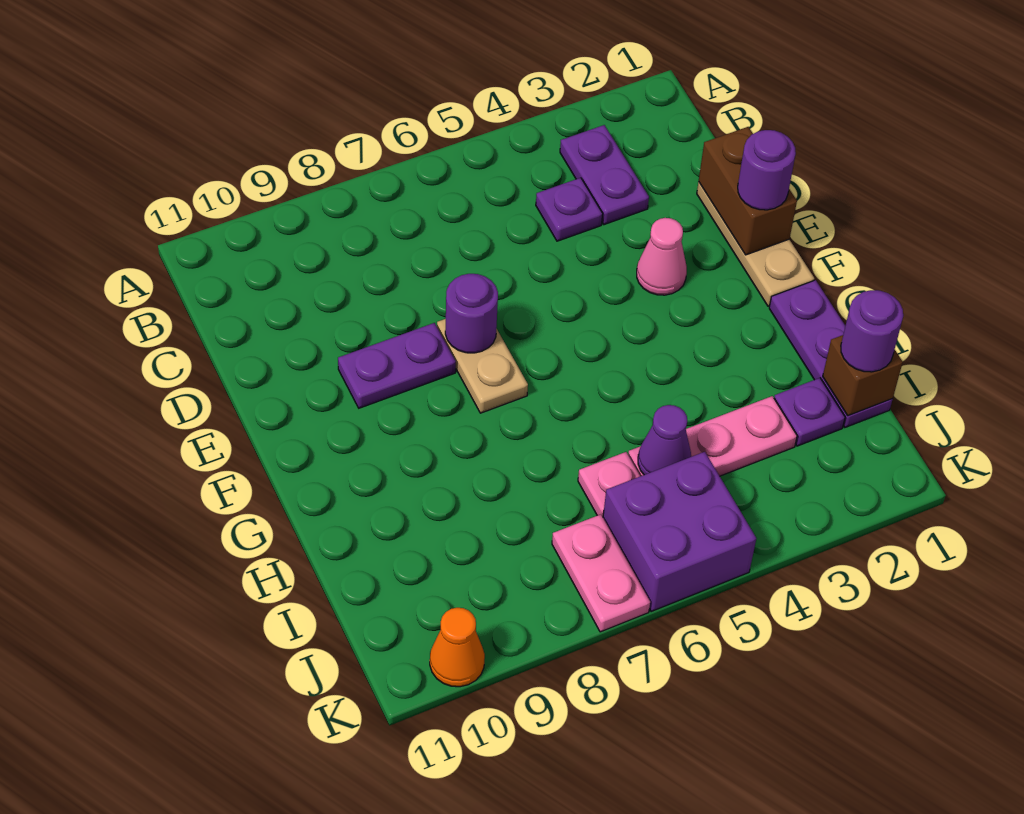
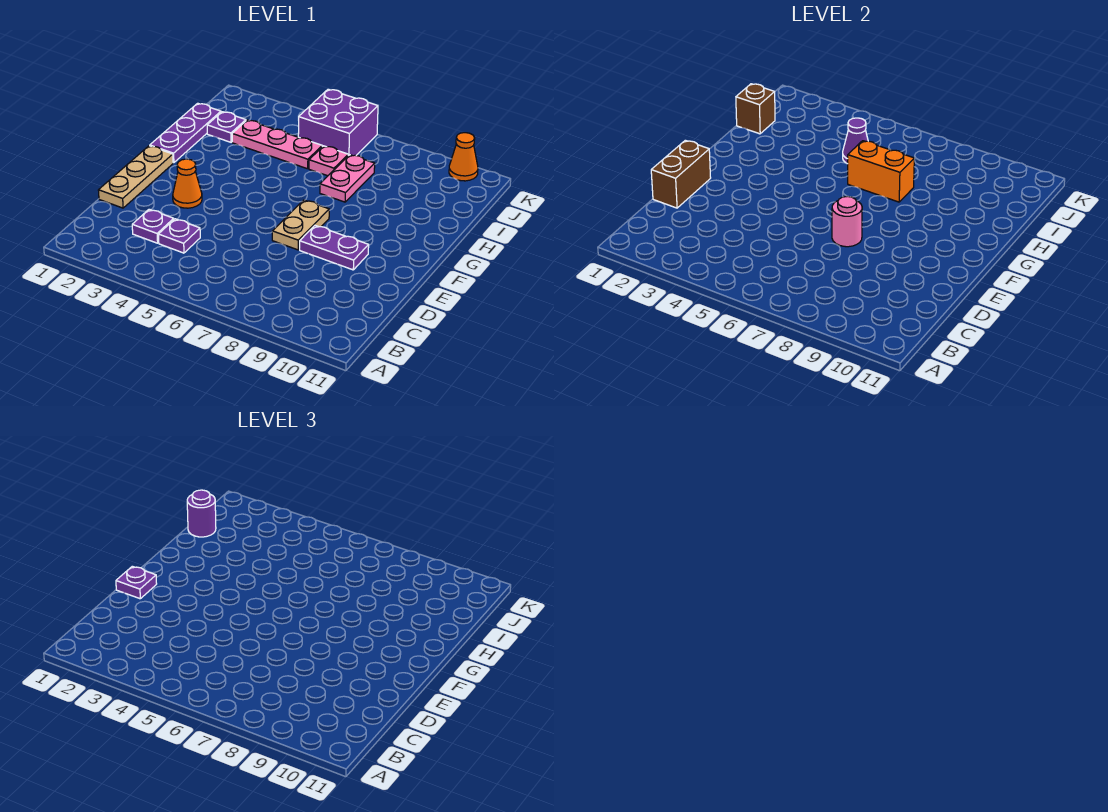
purple 1x2 plate [560,125,649,225] -> purple 1x1 plate [132,209,174,243]
purple 1x1 round brick [738,130,796,210] -> purple 1x1 plate [116,566,157,599]
pink 1x1 cone [637,218,687,295] -> orange 1x1 cone [173,159,202,208]
purple 1x1 round brick [445,274,498,353] -> pink 1x1 round brick [832,196,862,247]
none -> orange 1x2 brick [848,141,914,202]
pink 1x2 plate [552,514,650,632] -> pink 1x2 plate moved to [320,155,375,202]

